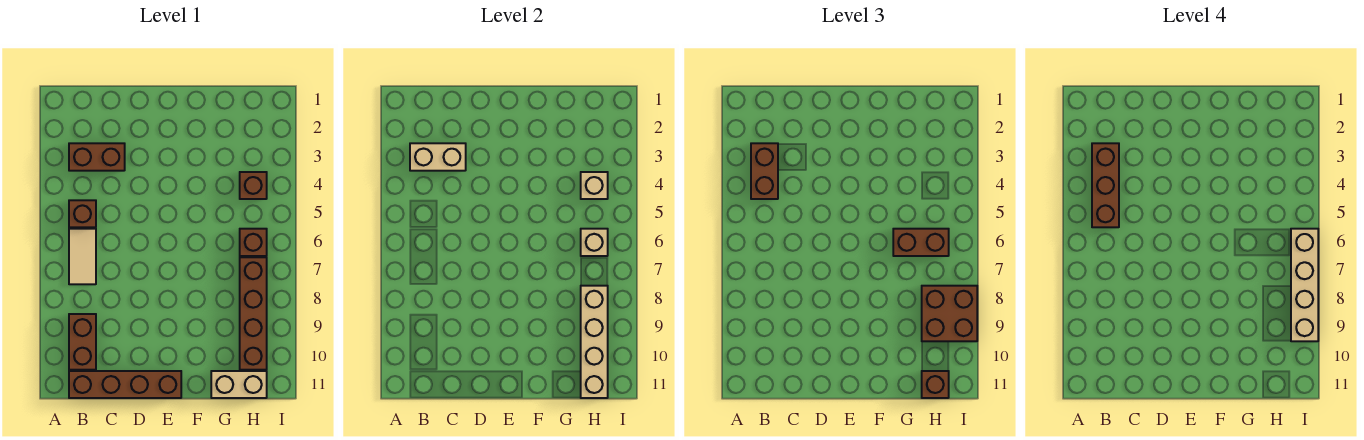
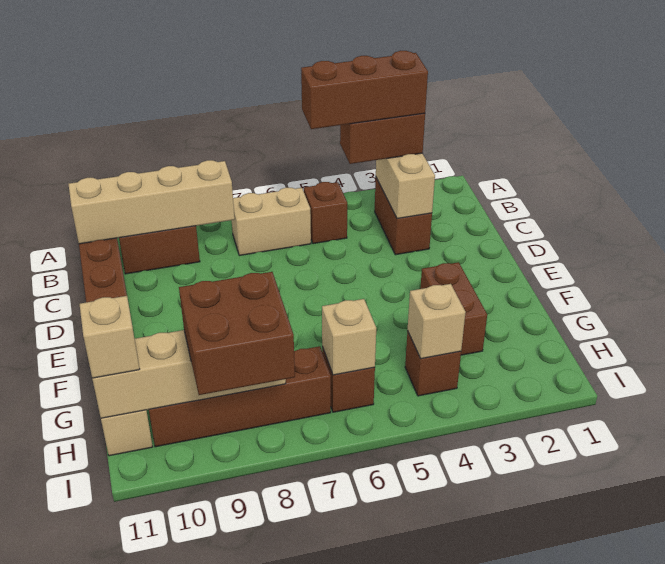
tan 1x2 tile [69,229,96,284] -> tan 1x2 brick [232,188,311,255]
brown 1x2 brick [893,229,949,256] -> brown 1x2 brick moved to [420,262,487,355]
brown 1x1 brick [922,371,949,398] -> tan 1x1 brick [80,296,139,378]
tan 1x4 brick [1291,229,1318,341] -> tan 1x4 brick moved to [69,160,235,244]

